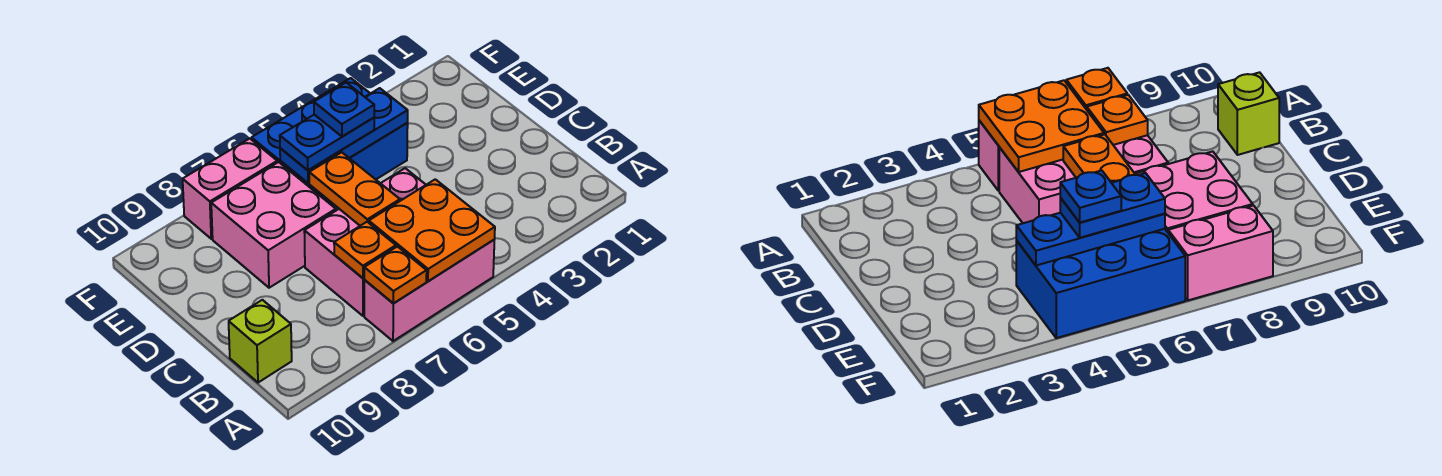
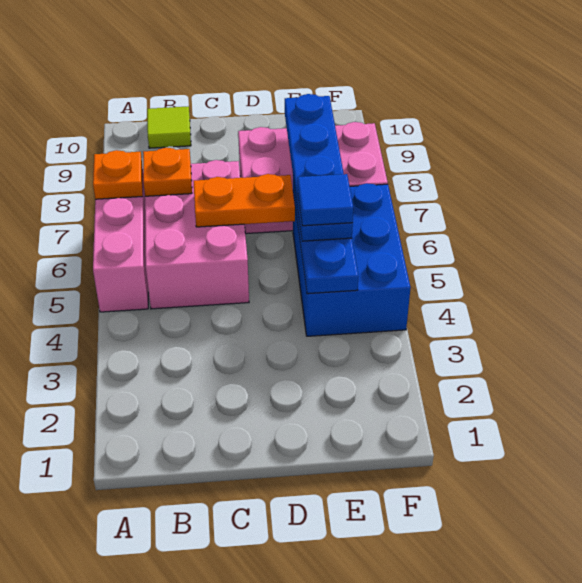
orange 2x2 plate [369,179,495,281] -> none
lime 1x1 brick [229,300,292,383] -> lime 1x1 tile [147,107,191,148]
blue 1x2 plate [280,115,374,170] -> blue 1x4 plate [285,94,353,241]
blue 1x1 plate [314,83,374,136] -> blue 1x1 tile [298,174,353,226]

